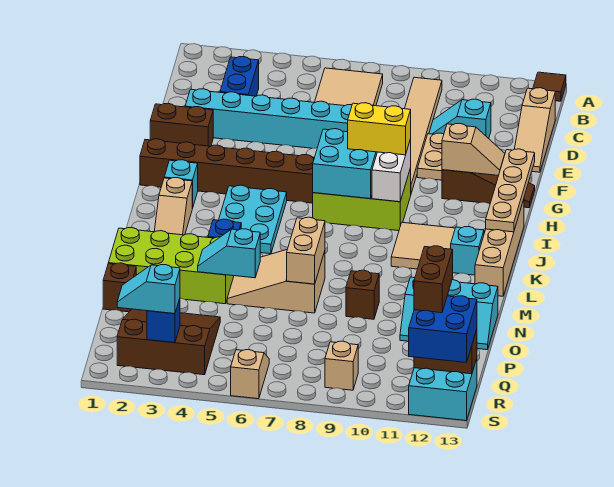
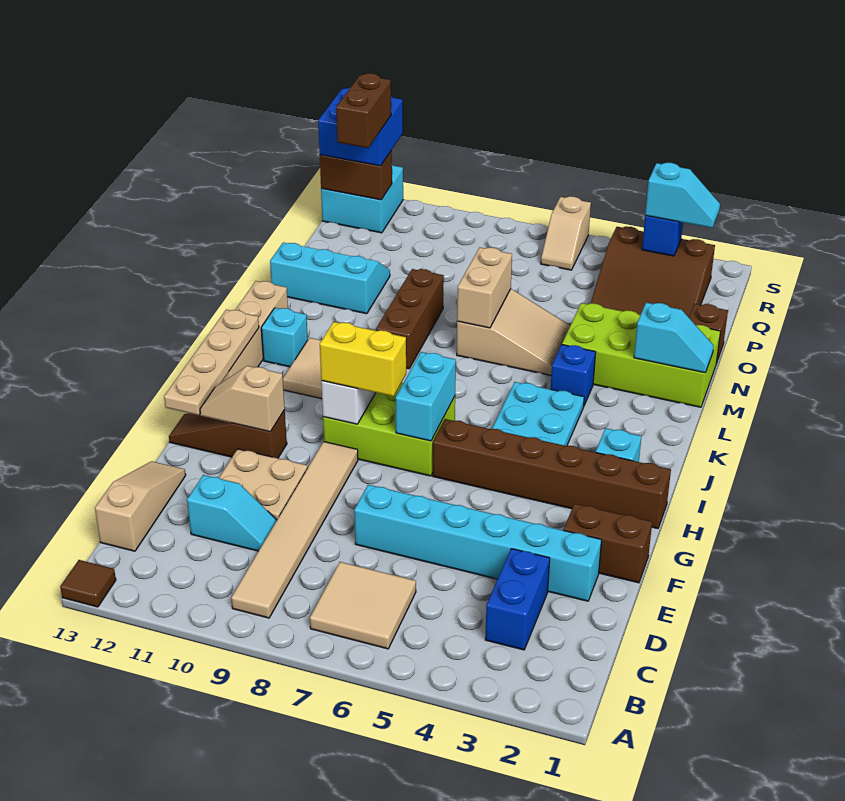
cyan 2x2 brick [313,129,377,199] -> cyan 1x2 brick [395,352,456,441]
tan 1x2 slope [154,178,192,235] -> none
cyan 1x2 slope [198,229,260,278] -> cyan 1x2 slope moved to [634,303,714,373]
brown 1x1 brick [346,270,379,319] -> brown 1x3 brick [376,269,444,369]
tan 1x1 brick [325,341,358,390] -> none

